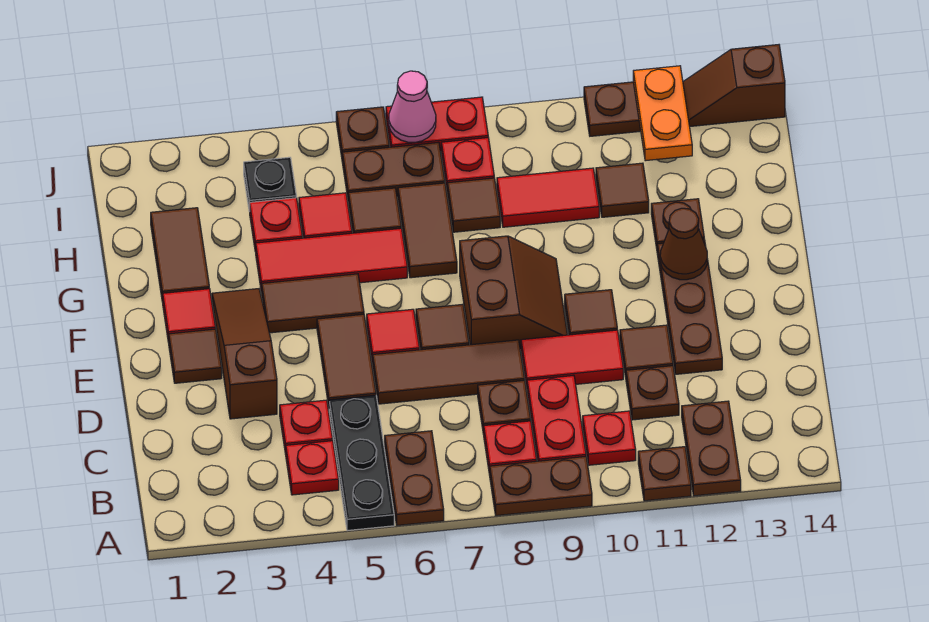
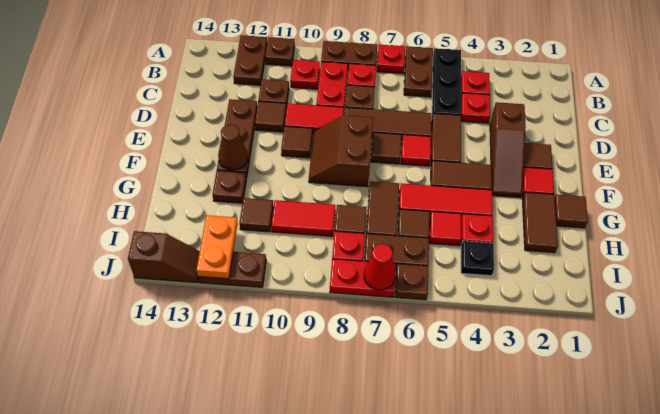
none -> red 1x1 plate [377,45,405,73]
none -> brown 1x1 tile [555,195,588,228]
pink 1x1 cone [389,71,436,142] -> red 1x1 cone [364,244,396,290]

